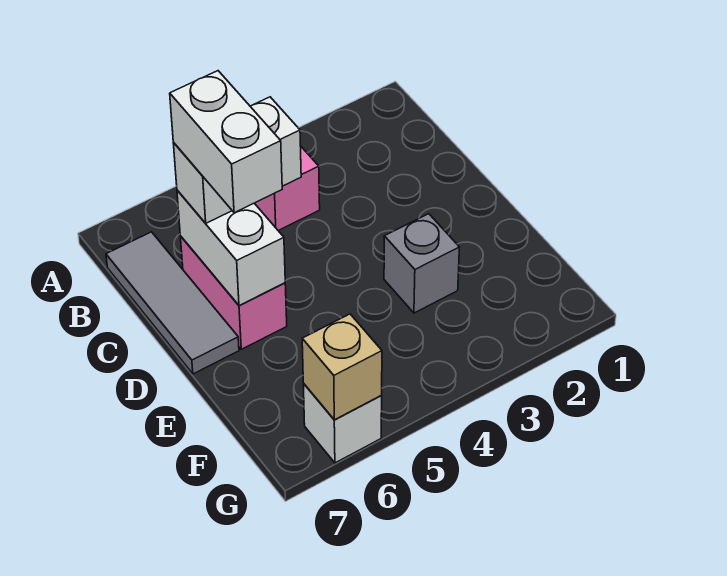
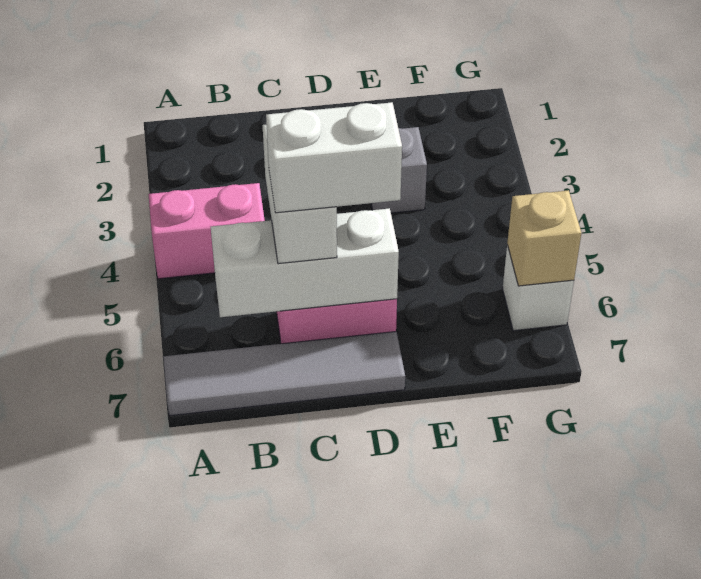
grey 1x3 tile [106,232,239,374] -> grey 1x4 tile [163,332,405,416]
white 1x2 brick [177,190,285,306] -> white 1x3 brick [211,208,399,317]

